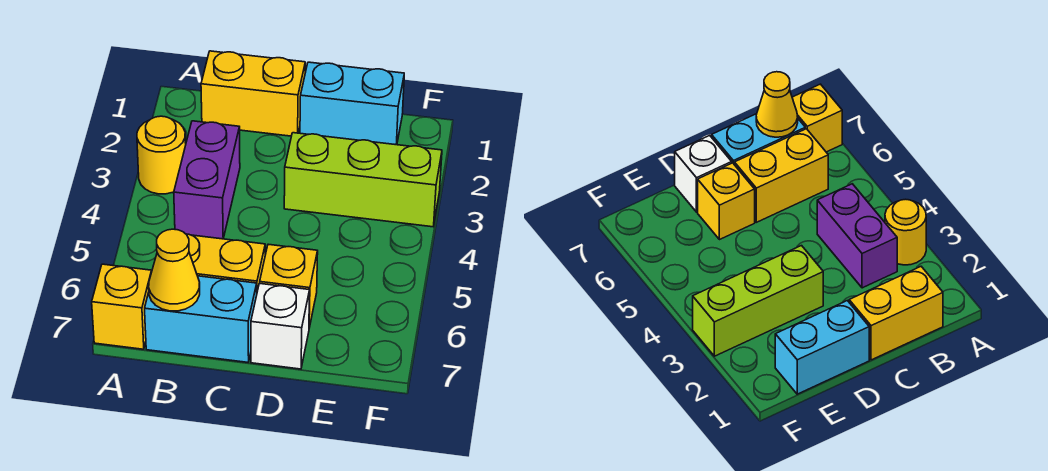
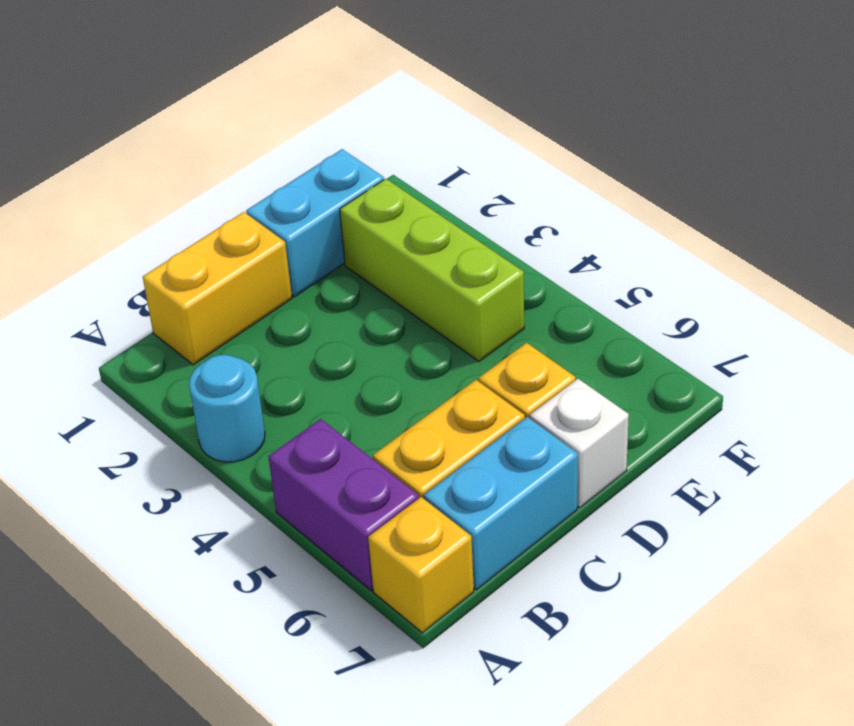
yellow 1x1 round brick [137,116,186,194] -> cyan 1x1 round brick [189,355,265,462]
purple 1x2 brick [174,121,240,239] -> purple 1x2 brick moved to [268,419,419,591]
yellow 1x1 cone [149,229,200,311] -> none
lime 1x3 brick [284,133,442,227] -> lime 1x3 brick turned to [340,179,524,361]

